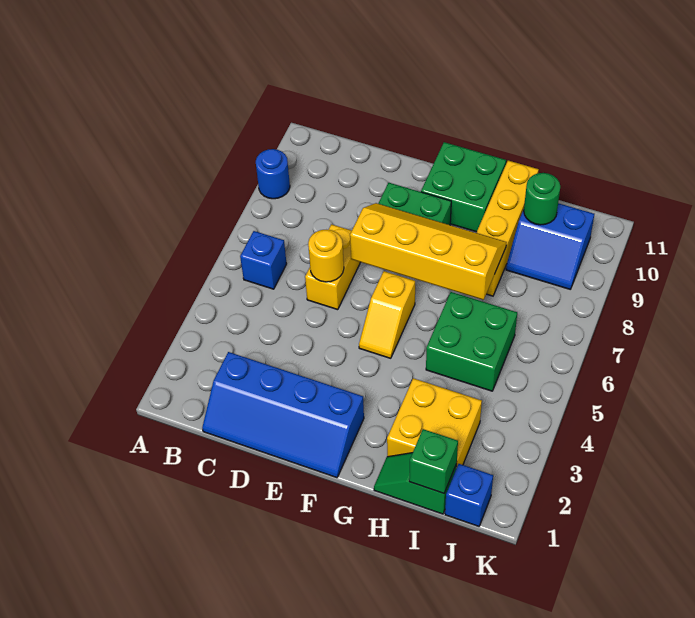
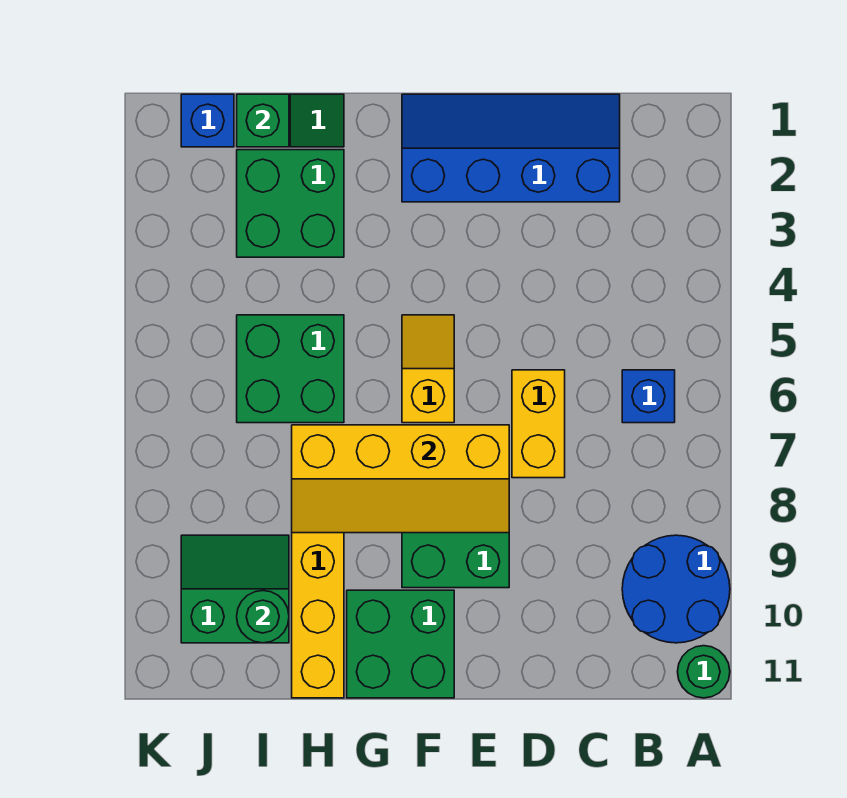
blue 1x1 round brick [256,149,290,199] -> blue 2x2 round brick [622,535,730,643]
none -> green 1x1 round brick [678,646,730,698]
yellow 1x1 round brick [308,230,344,282] -> none
yellow 2x2 brick [387,378,482,468] -> green 2x2 brick [237,150,344,257]
blue 2x2 slope [506,203,594,289] -> green 2x2 slope [181,535,289,643]

